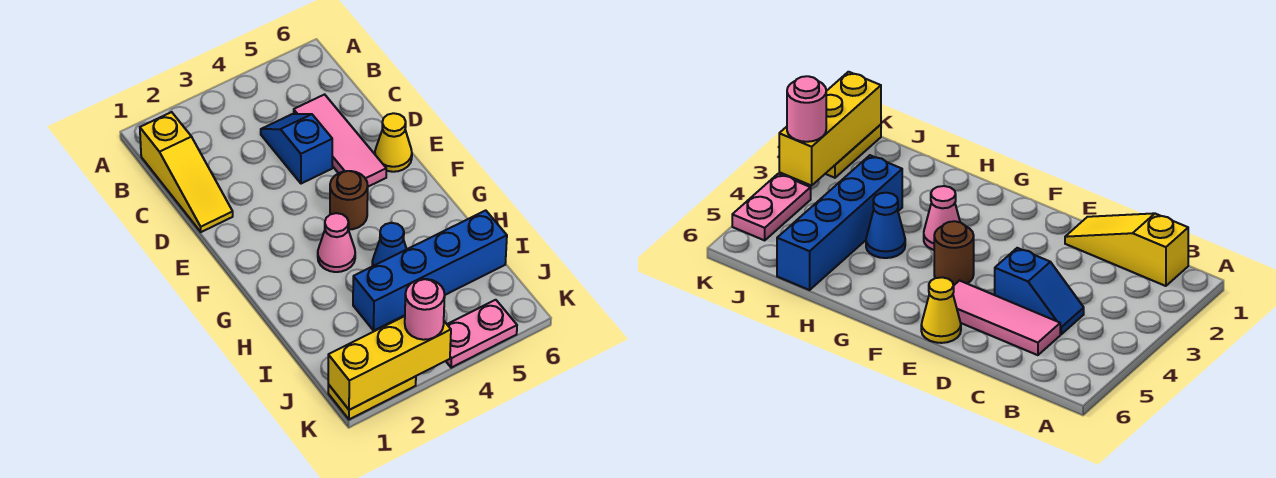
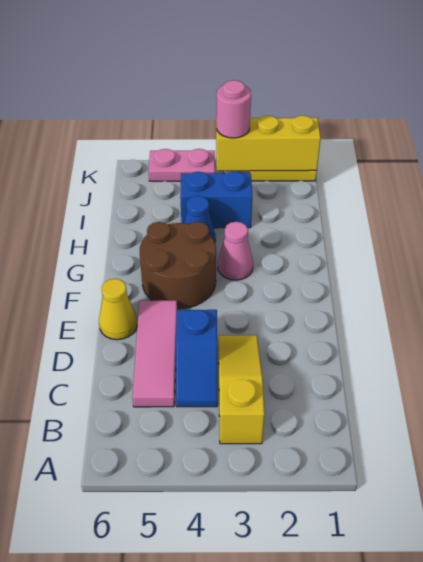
yellow 1x3 slope [140,112,233,232] -> yellow 1x3 slope moved to [219,335,265,444]
brown 1x1 round brick [330,171,368,230] -> brown 2x2 round brick [140,222,216,309]
blue 1x4 brick [353,210,507,330] -> blue 1x2 brick [180,172,252,228]

